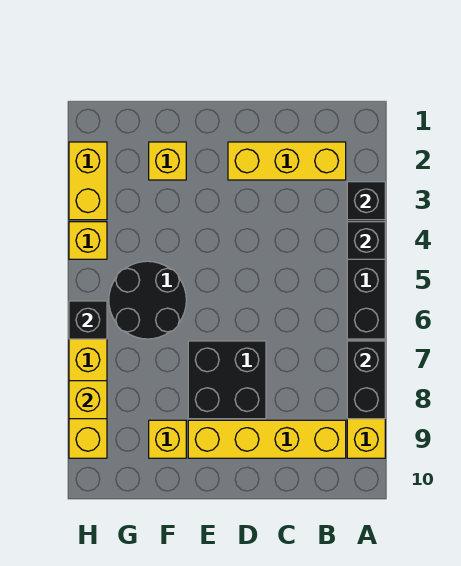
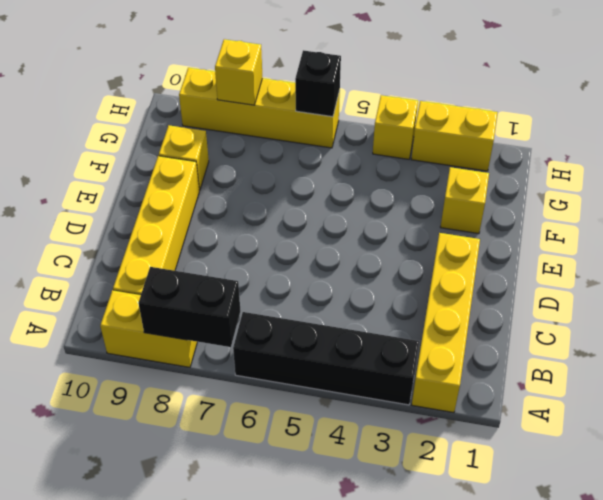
black 1x1 brick [347,182,385,220] -> none
black 1x1 brick [347,222,385,259] -> none
yellow 1x3 brick [228,142,346,180] -> yellow 1x4 brick [412,233,480,413]
black 2x2 brick [188,341,266,419] -> none
black 2x2 round brick [109,261,186,339] -> none

